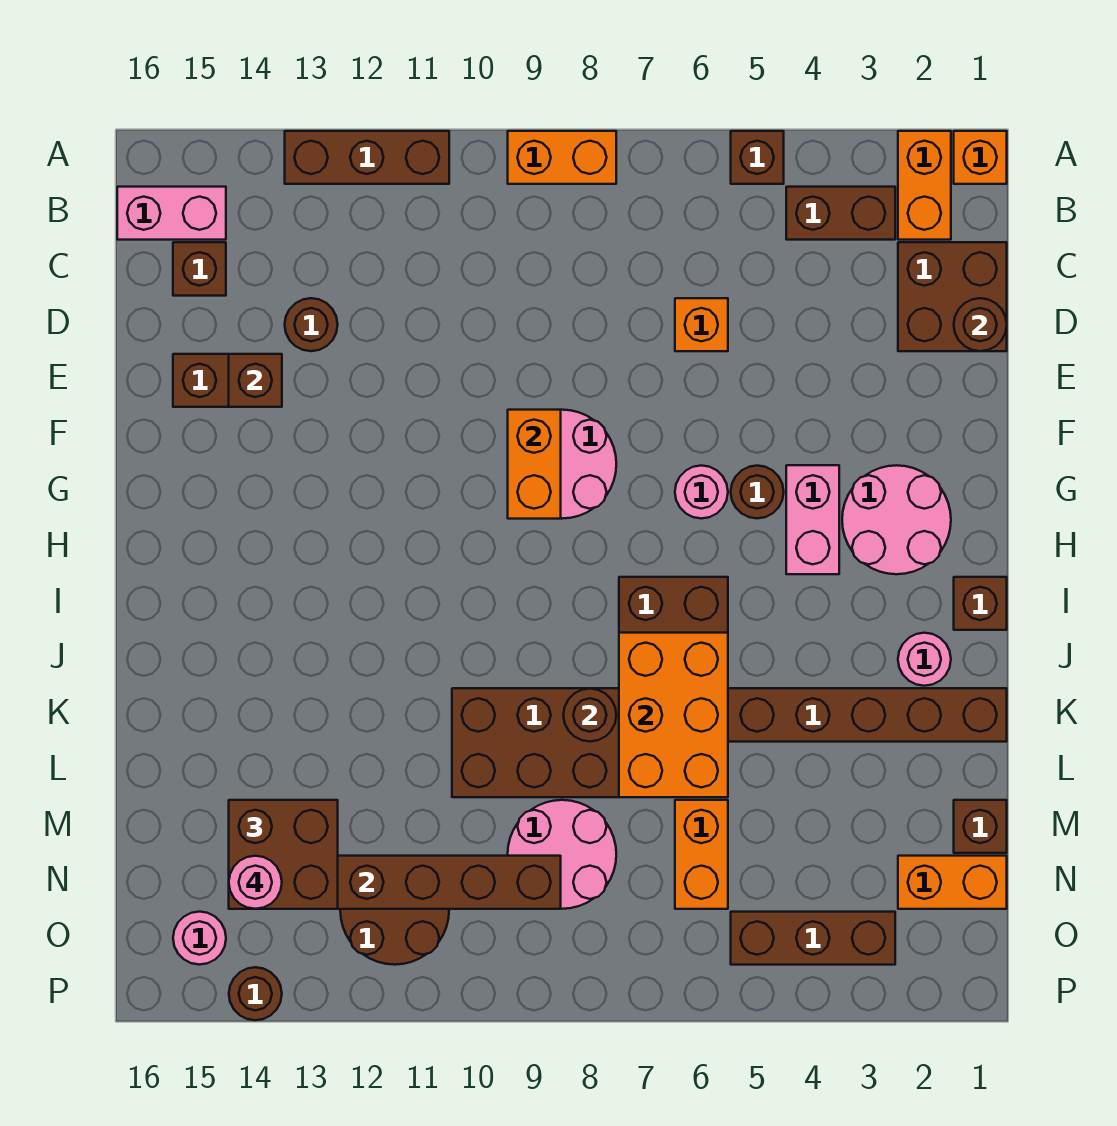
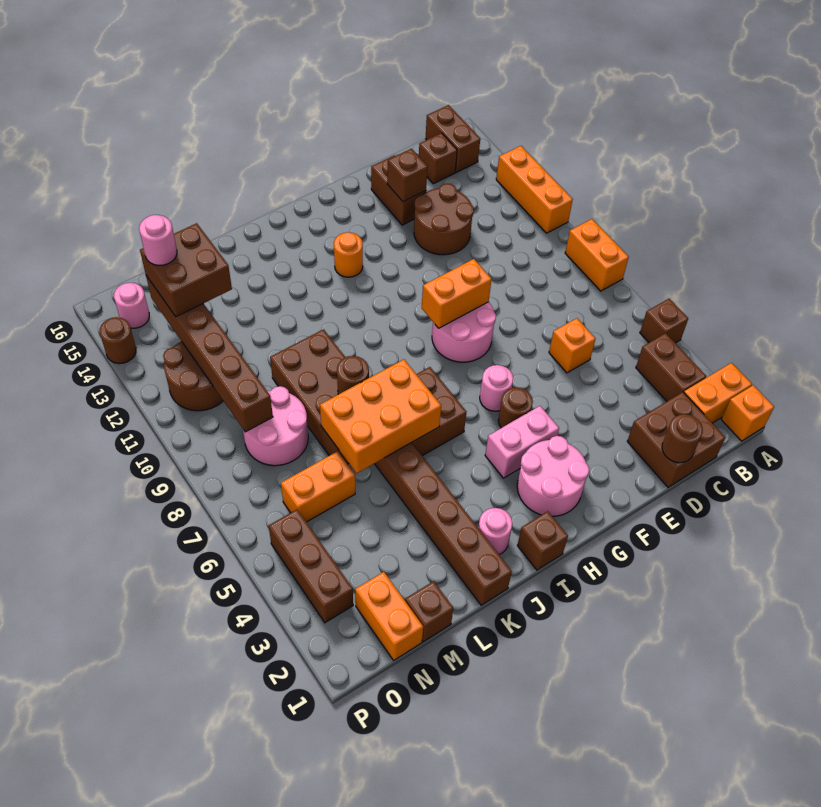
brown 1x3 brick [285,131,449,184] -> orange 1x3 brick [496,146,573,233]
pink 1x2 brick [117,187,226,240] -> brown 1x2 brick [426,105,480,172]
brown 1x1 round brick [285,298,338,351] -> brown 2x2 round brick [414,184,474,255]
none -> orange 1x1 round brick [334,232,363,277]

